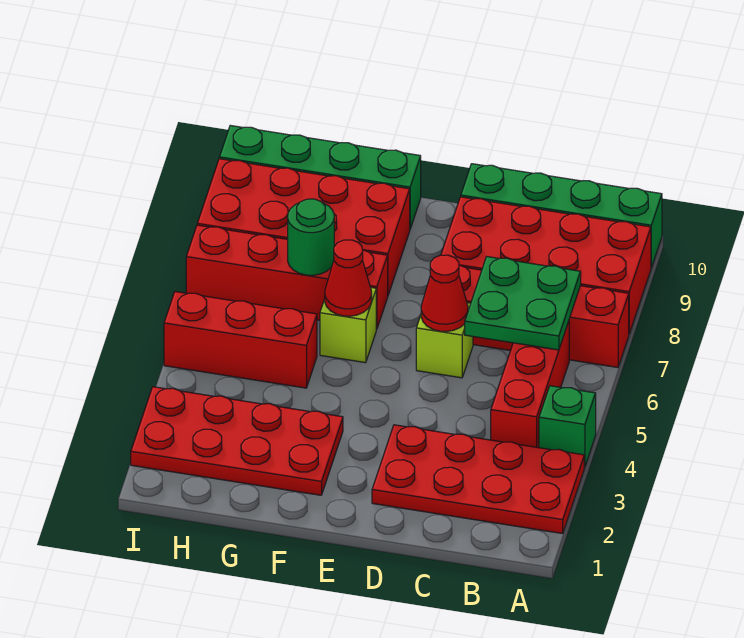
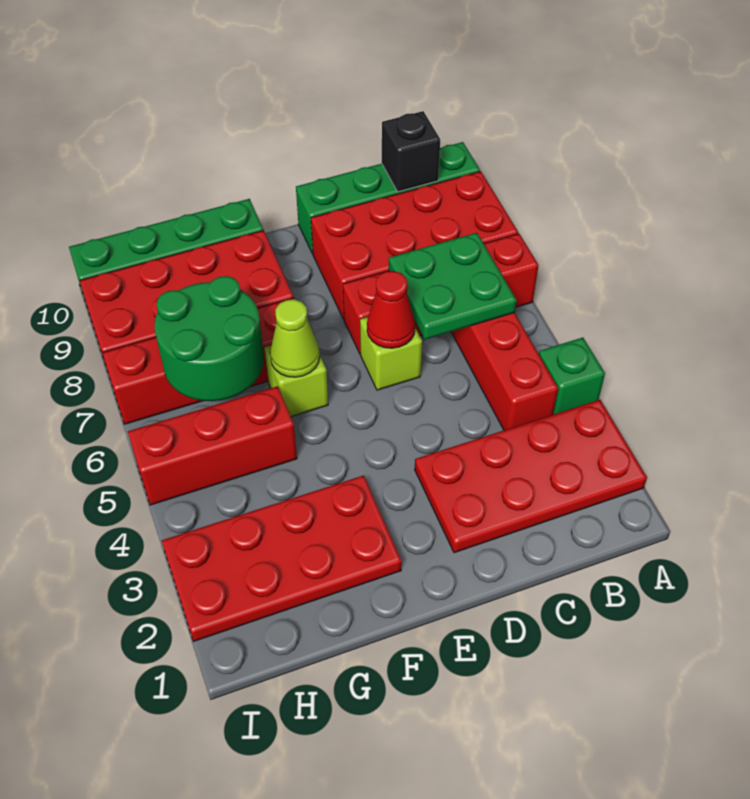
none -> black 1x1 brick [382,111,440,192]
red 1x1 cone [325,240,372,316] -> lime 1x1 cone [270,299,320,377]
green 1x1 round brick [288,199,334,275] -> green 2x2 round brick [155,276,264,401]

